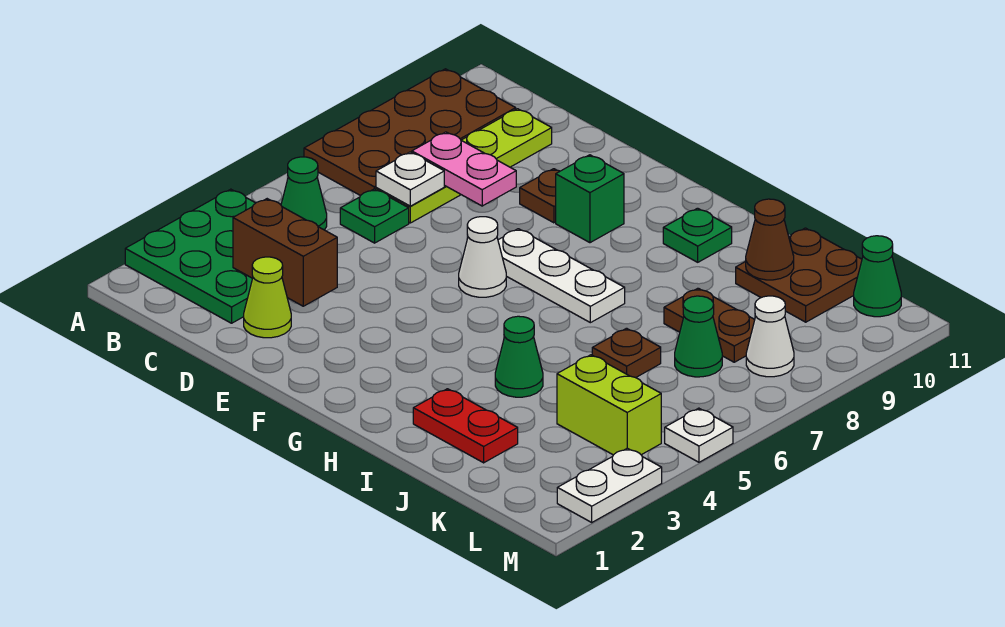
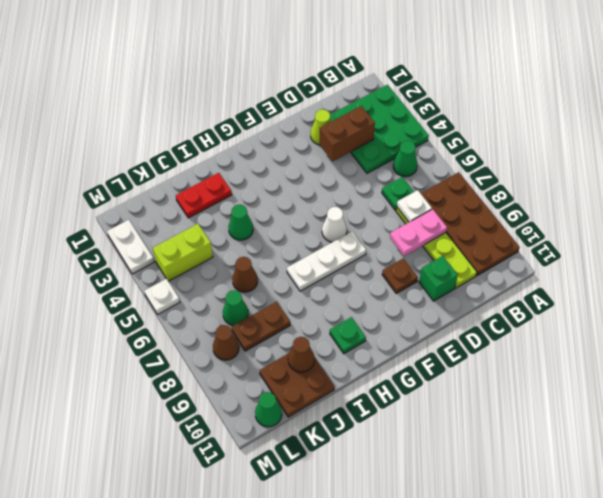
green 1x1 brick [556,155,624,243] -> green 1x1 brick moved to [419,256,458,301]
brown 1x1 plate [592,328,661,378] -> brown 1x1 cone [232,257,258,292]
white 1x1 cone [746,296,794,377] -> brown 1x1 cone [213,325,239,360]

